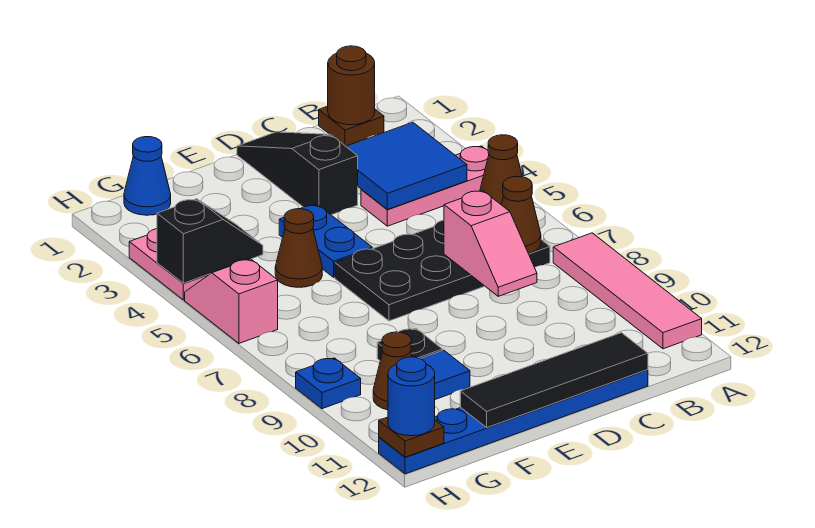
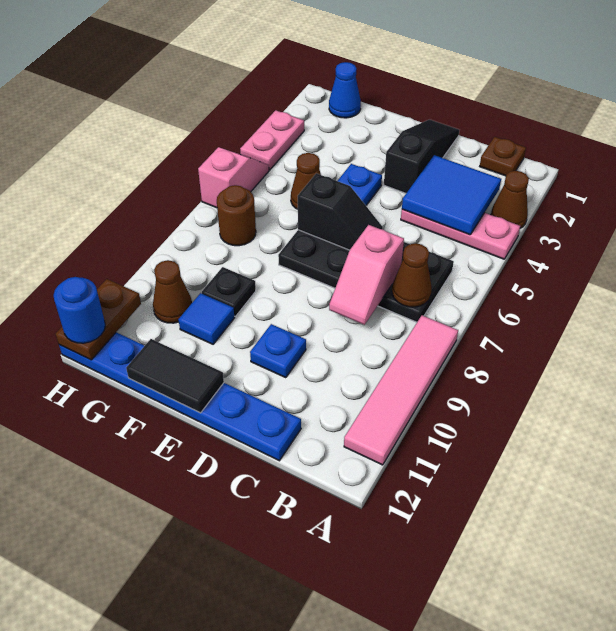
brown 1x1 cone [480,135,522,204] -> brown 1x1 cone moved to [491,171,529,228]
brown 1x1 round brick [328,46,375,125] -> brown 1x1 round brick moved to [217,185,256,246]
black 1x4 tile [460,333,648,428] -> black 1x2 tile [126,339,224,413]
black 1x2 slope [157,199,263,283] -> black 1x2 slope moved to [298,173,383,250]
blue 1x1 plate [296,358,361,409] -> blue 1x1 plate moved to [250,324,306,378]
brown 1x1 plate [379,417,444,457] -> brown 1x2 plate [56,279,141,360]

